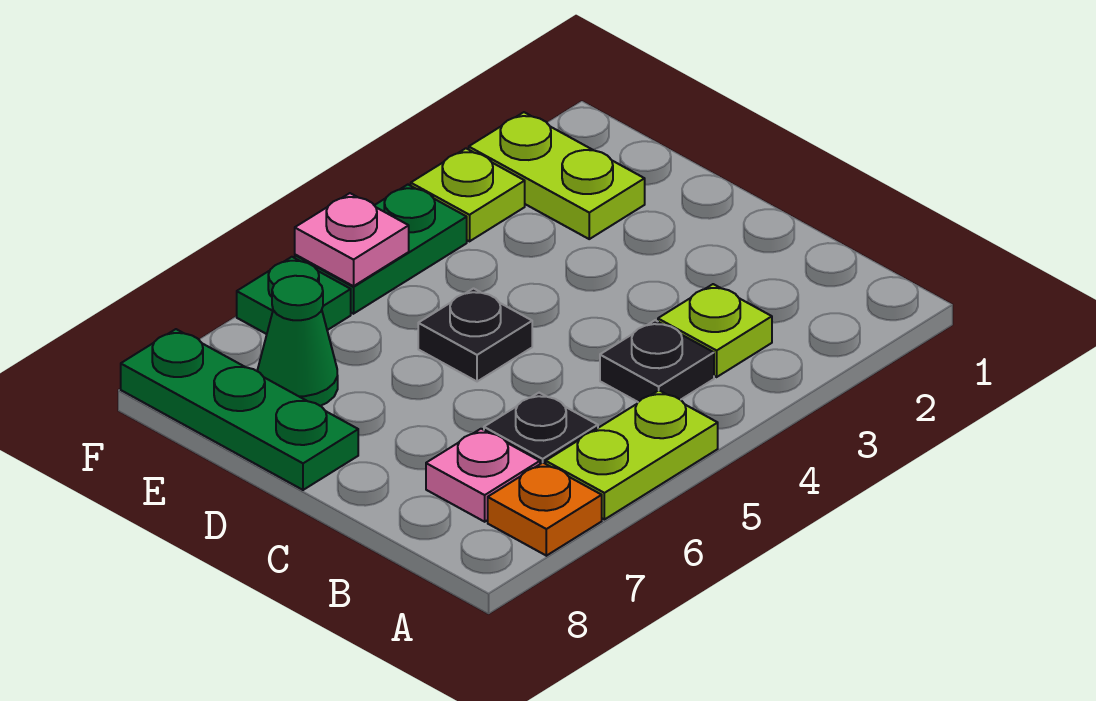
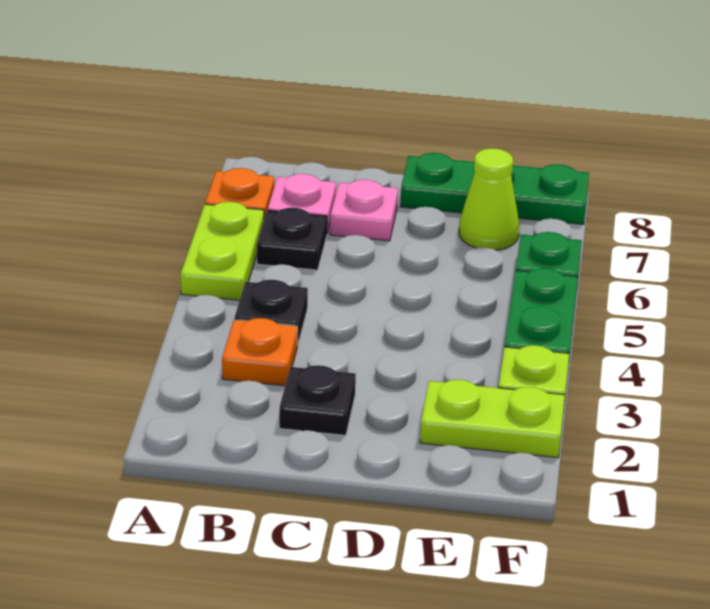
lime 1x1 plate [658,284,772,377] -> orange 1x1 plate [222,318,298,386]
black 1x1 plate [418,289,532,382] -> black 1x1 plate moved to [279,365,356,435]
green 1x1 cone [257,276,338,406] -> lime 1x1 cone [459,148,520,250]
pink 1x1 plate [295,193,409,286] -> pink 1x1 plate moved to [330,180,398,241]

